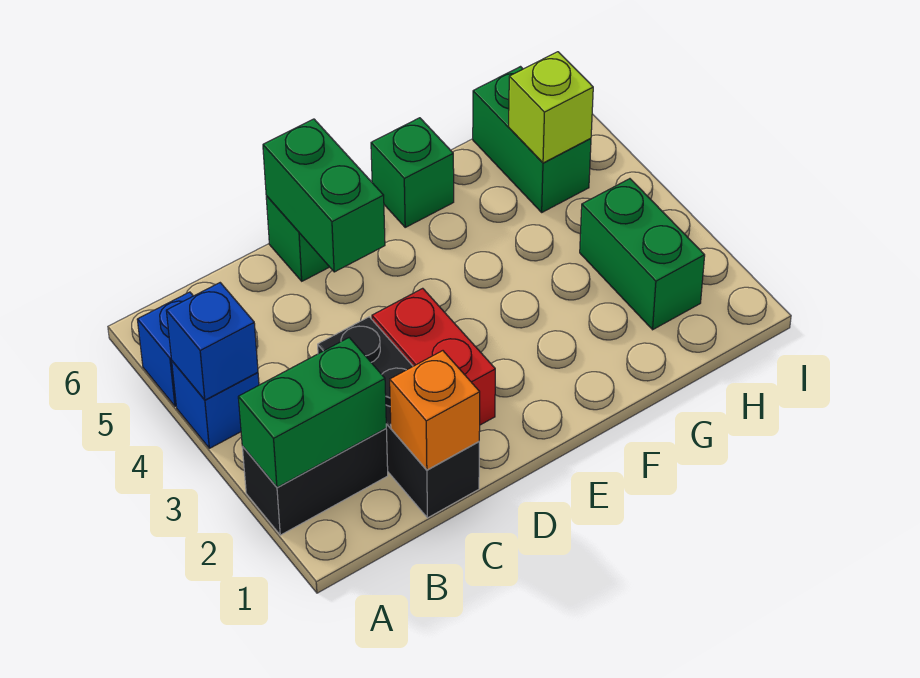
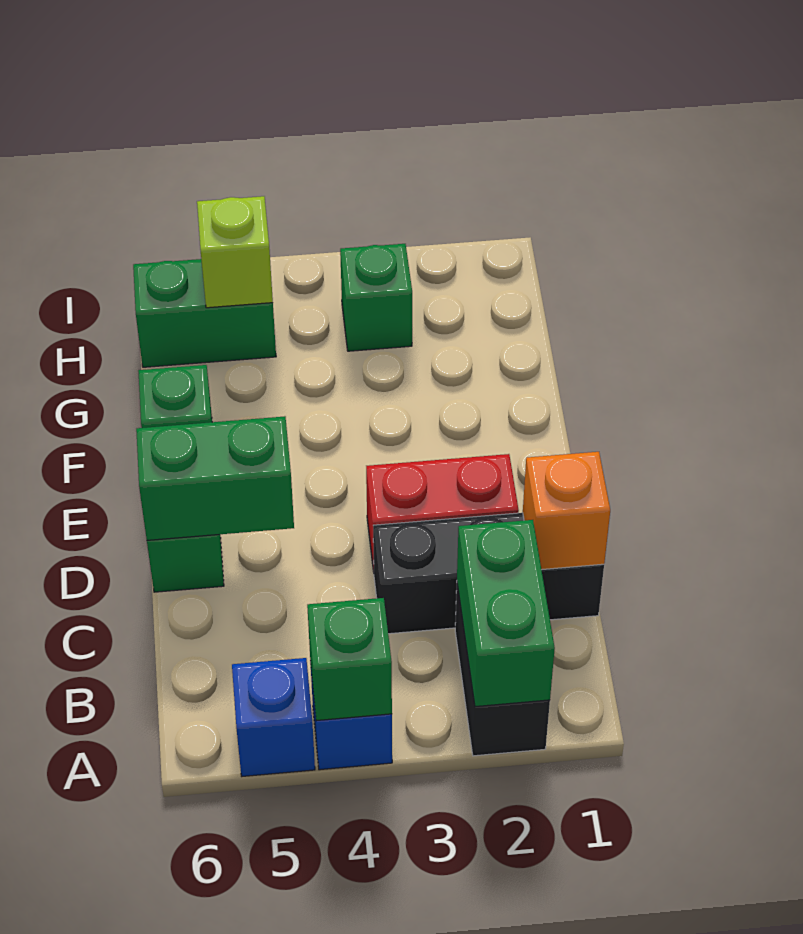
blue 1x1 brick [166,283,258,400] -> green 1x1 brick [307,598,392,721]
green 1x2 brick [580,179,705,330] -> green 1x1 brick [340,244,412,351]

